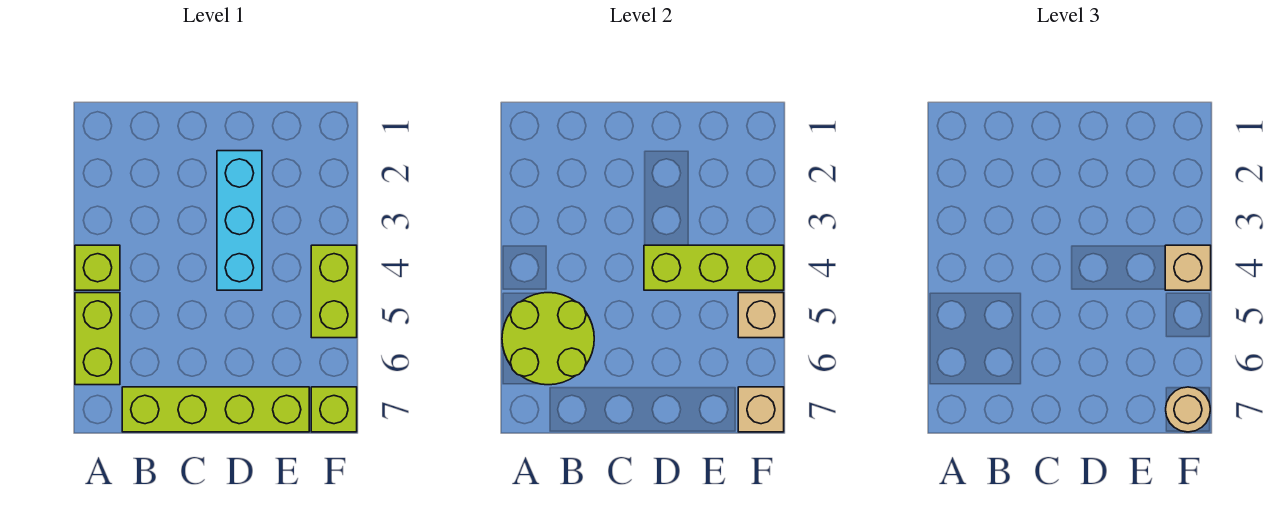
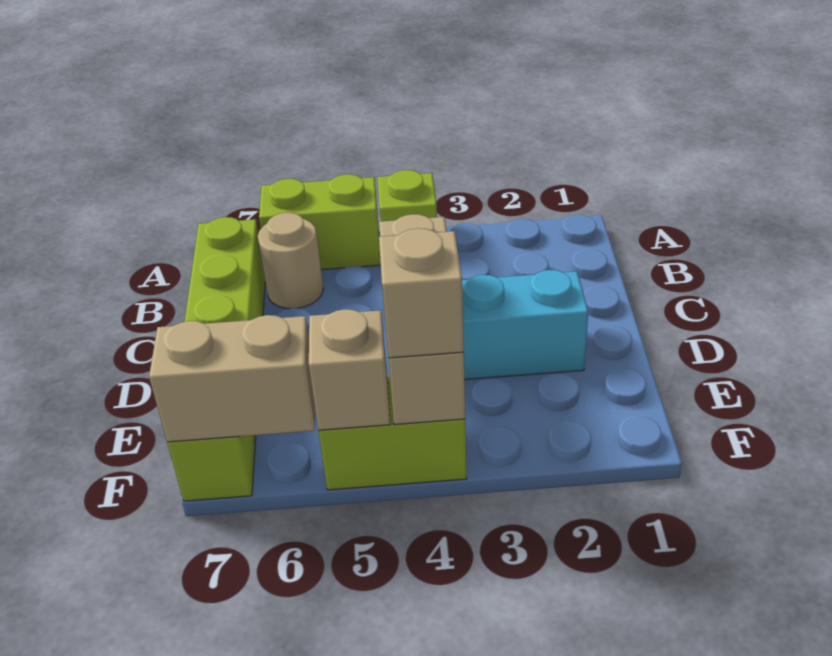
lime 2x2 round brick [502,293,594,385] -> none
lime 1x3 brick [644,245,784,290] -> tan 1x3 brick [379,214,465,425]
tan 1x1 brick [738,387,784,432] -> tan 1x2 brick [149,315,315,442]
tan 1x1 round brick [1166,387,1210,432] -> tan 1x1 round brick moved to [258,213,324,309]

